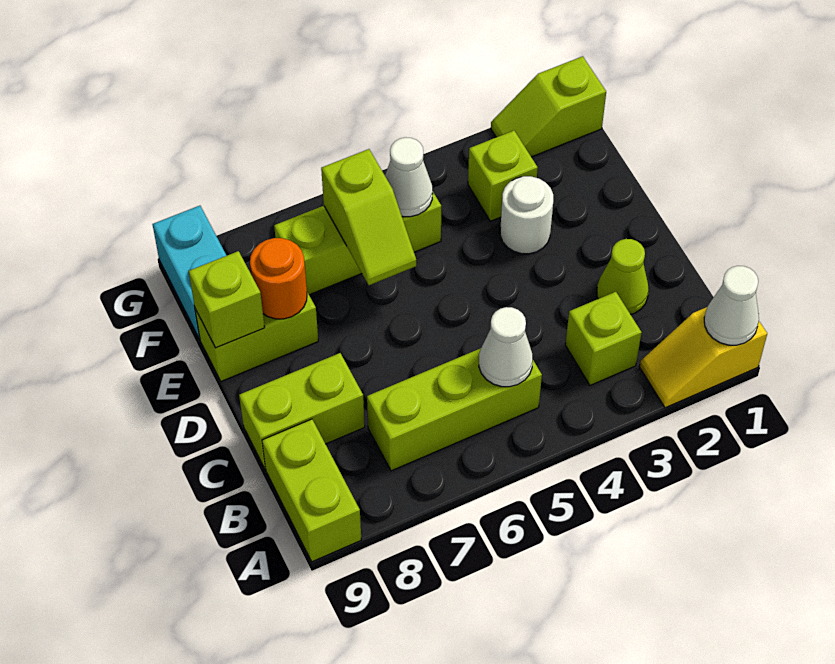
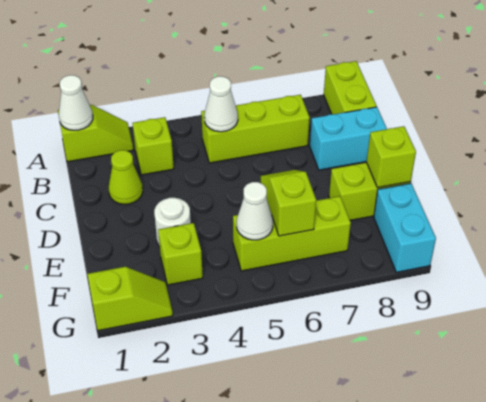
yellow 1x2 slope [639,307,767,408] -> lime 1x2 slope [58,105,133,162]
lime 1x2 brick [239,353,365,470] -> cyan 1x2 brick [310,107,387,170]
orange 1x1 round brick [250,238,307,319] -> none

